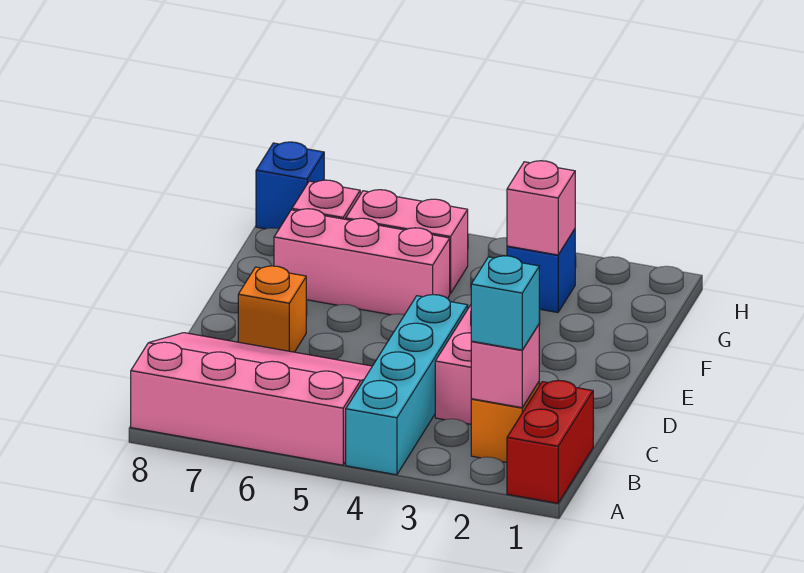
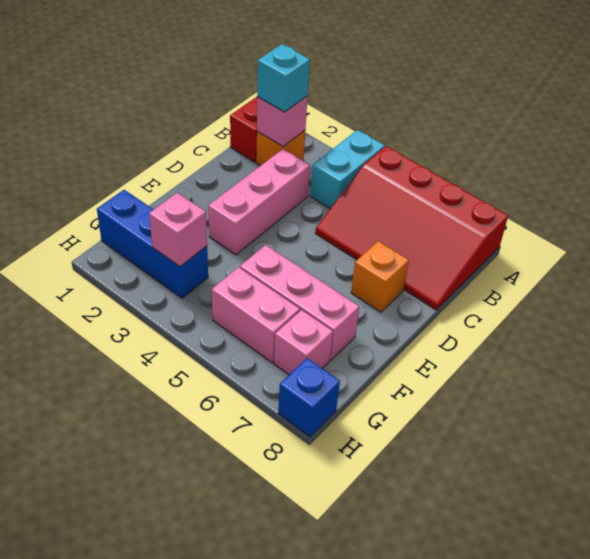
cyan 1x4 brick [346,295,468,475] -> cyan 1x2 brick [310,130,385,209]
pink 3x4 slope [131,333,372,465] -> red 3x4 slope [315,146,508,310]
blue 1x1 brick [507,229,575,312] -> blue 1x3 brick [97,190,208,298]

